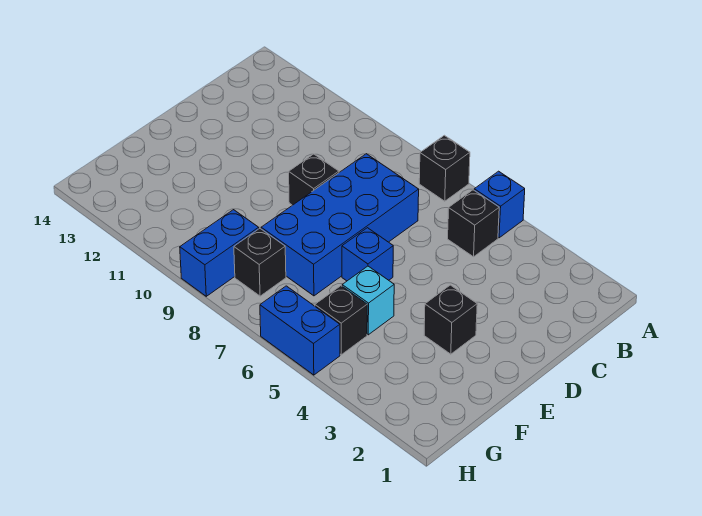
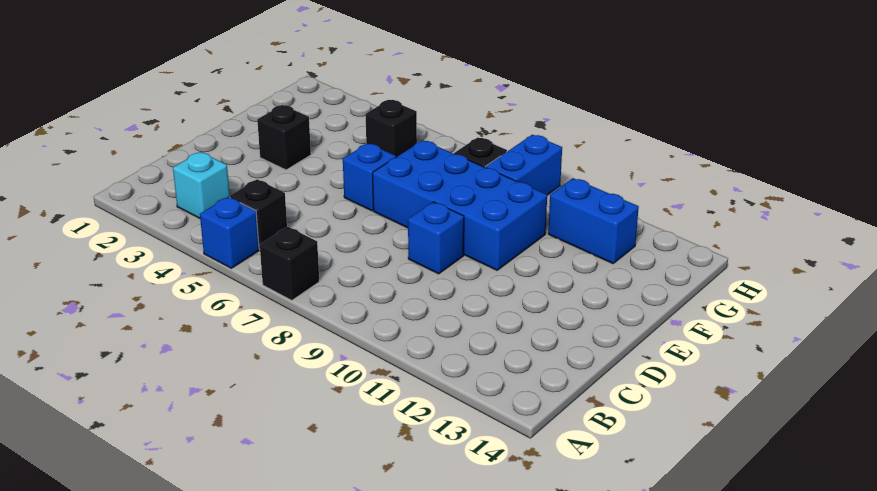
blue 2x4 brick [261,154,419,296] -> blue 2x4 brick turned to [373,140,547,270]
black 1x1 brick [289,154,339,205] -> blue 1x1 brick [408,202,464,274]
cyan 1x1 brick [342,266,394,335] -> cyan 1x1 brick moved to [173,152,230,218]
blue 1x2 brick [260,286,340,375] -> blue 1x2 brick moved to [548,178,639,264]

